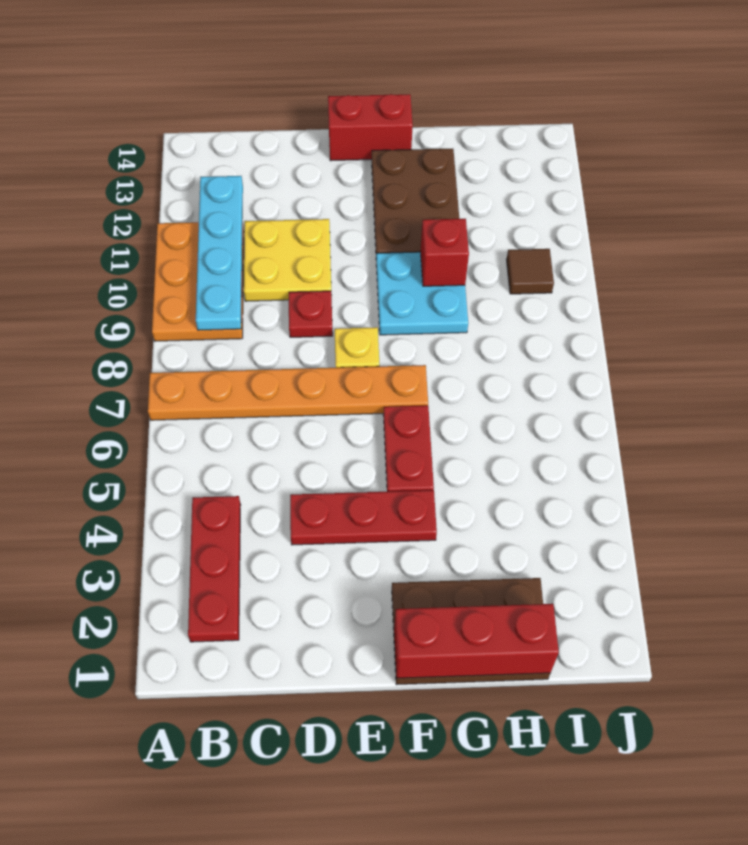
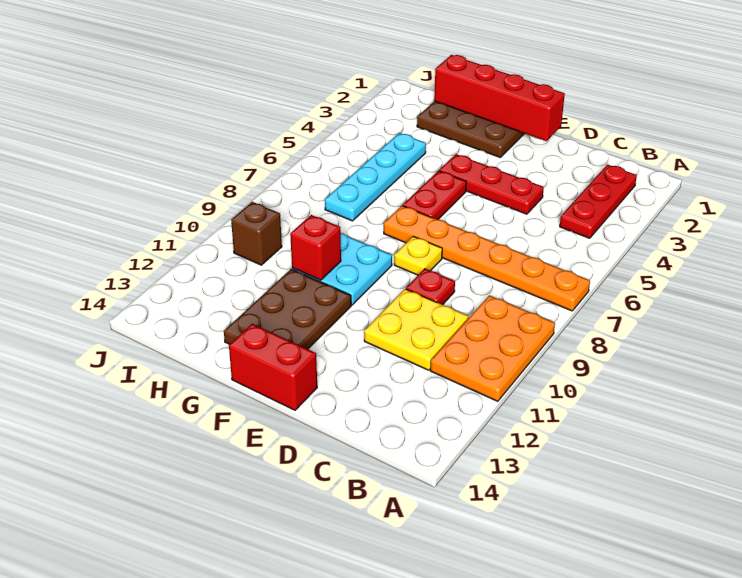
cyan 1x4 plate [196,176,243,330] -> cyan 1x4 plate moved to [325,133,426,221]
red 1x3 brick [394,604,559,678] -> red 1x4 brick [434,55,565,141]
brown 1x1 tile [507,249,554,294] -> brown 1x1 brick [231,202,282,265]

